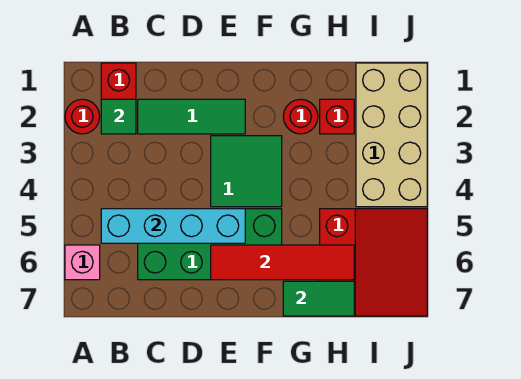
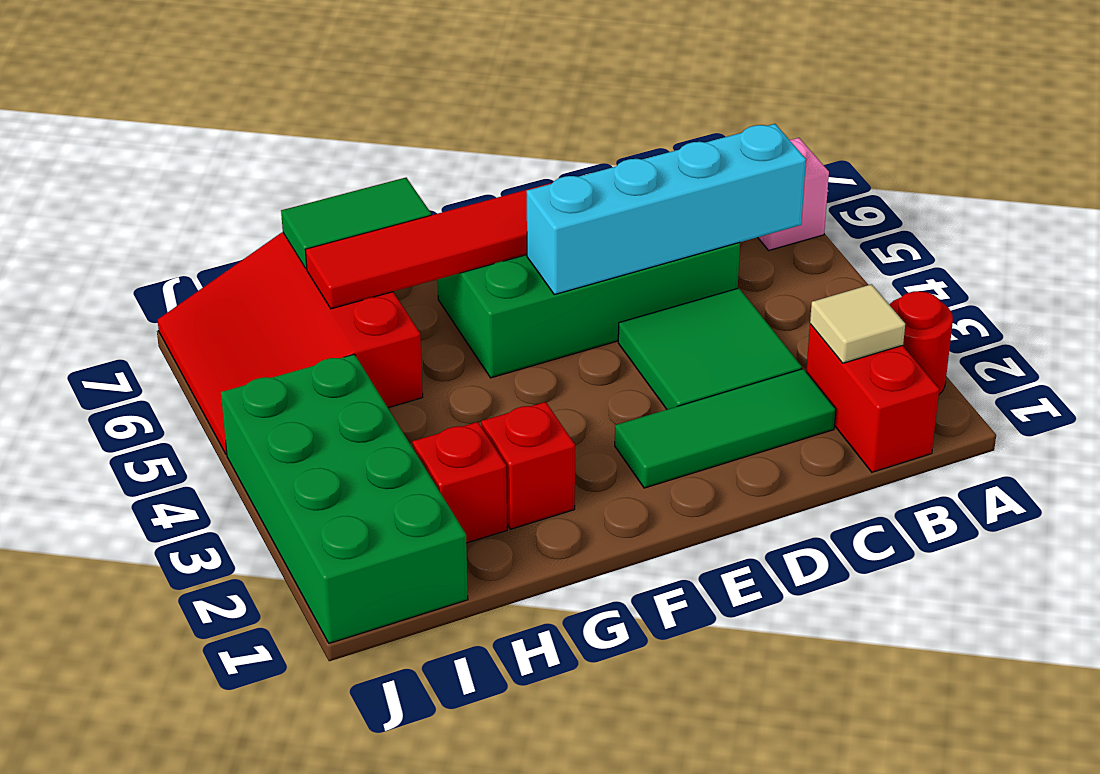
green 1x1 tile [101,99,136,134] -> tan 1x1 tile [810,284,905,363]
green 2x2 tile [211,136,282,207] -> green 2x2 tile moved to [618,288,802,409]
red 1x1 round brick [283,99,318,134] -> red 1x1 brick [481,402,575,529]
tan 2x4 brick [356,63,427,207] -> green 2x4 brick [221,354,468,643]

